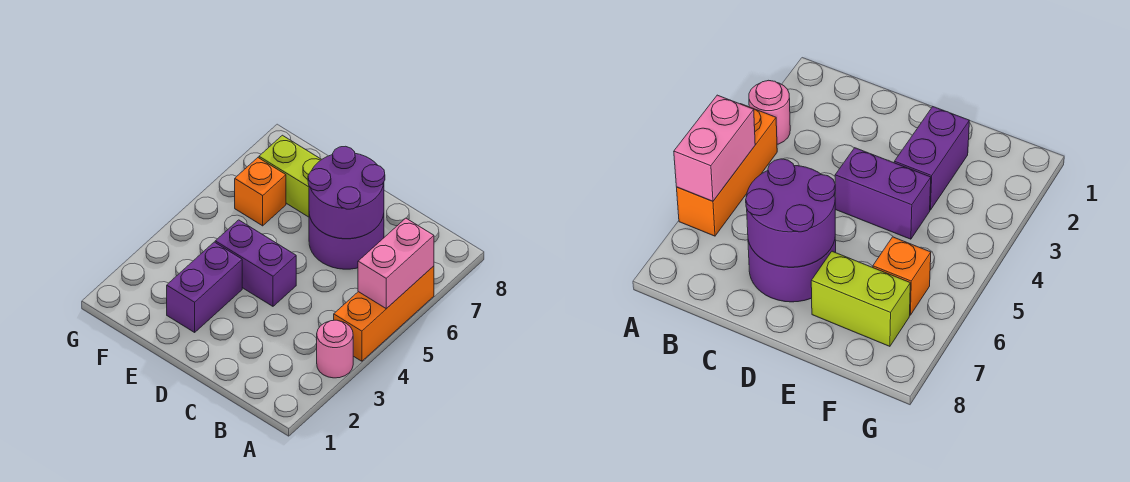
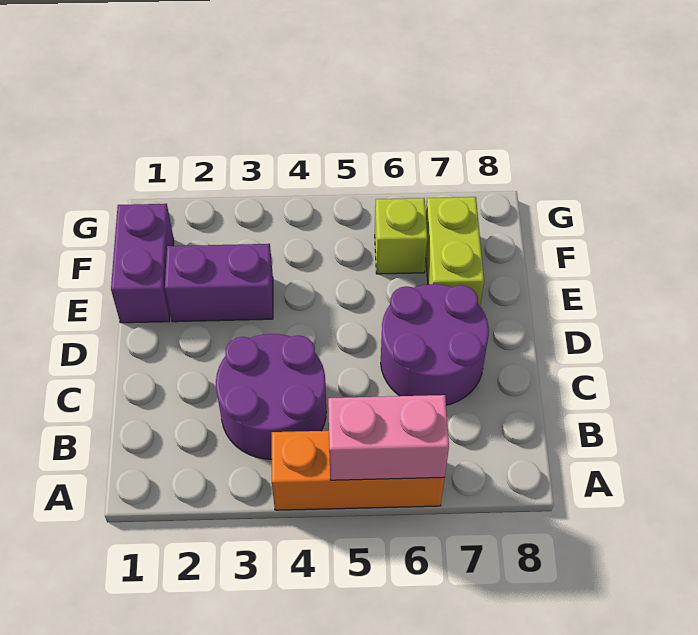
pink 1x1 round brick [317,320,353,378] -> none
purple 2x2 round brick [308,146,385,239] -> purple 2x2 round brick moved to [216,334,326,459]
purple 1x2 brick [215,220,296,306] -> purple 1x2 brick moved to [111,204,174,323]
orange 1x1 brick [235,158,286,226] -> lime 1x1 brick [375,198,427,274]

